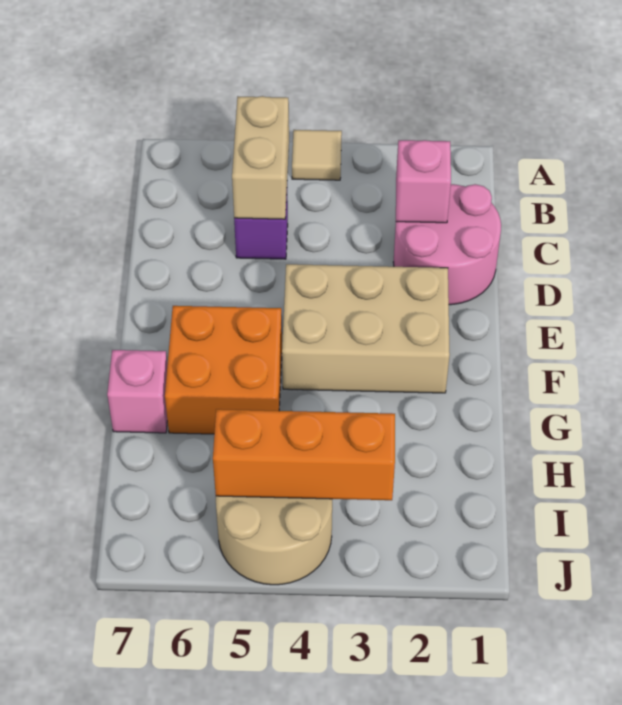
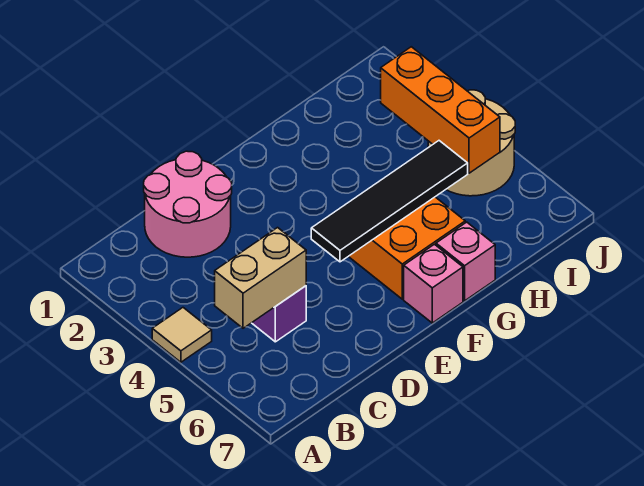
pink 1x1 brick [396,140,451,223] -> pink 1x1 brick moved to [404,244,463,323]
tan 2x3 brick [282,264,450,393] -> none
none -> black 1x4 tile [311,141,468,262]

